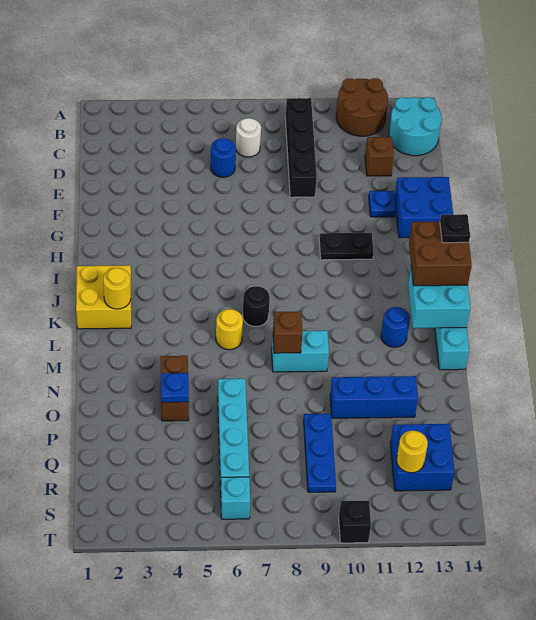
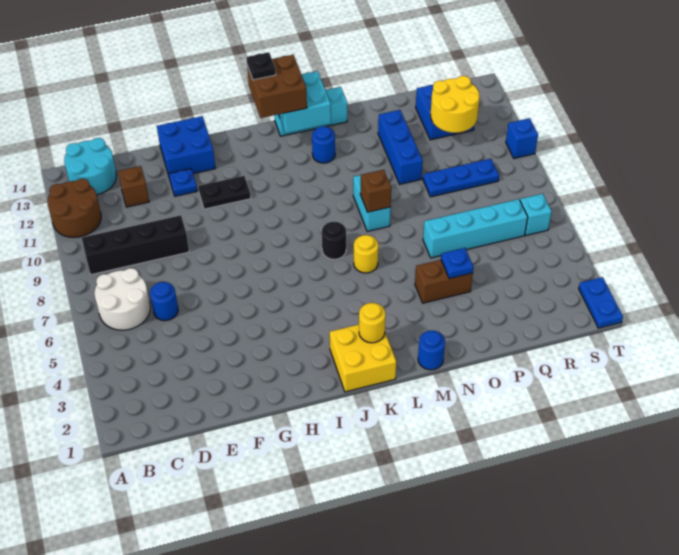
white 1x1 round brick [236,118,261,157] -> white 2x2 round brick [95,268,150,330]
black 1x2 plate [319,233,374,260] -> black 1x2 plate turned to [198,176,251,209]
none -> blue 1x1 round brick [418,331,445,370]
yellow 1x1 round brick [397,431,428,473] -> yellow 2x2 round brick [430,76,480,133]
none -> blue 1x2 plate [579,277,623,328]
black 1x1 brick [339,501,371,543] -> blue 1x1 brick [506,118,538,158]

